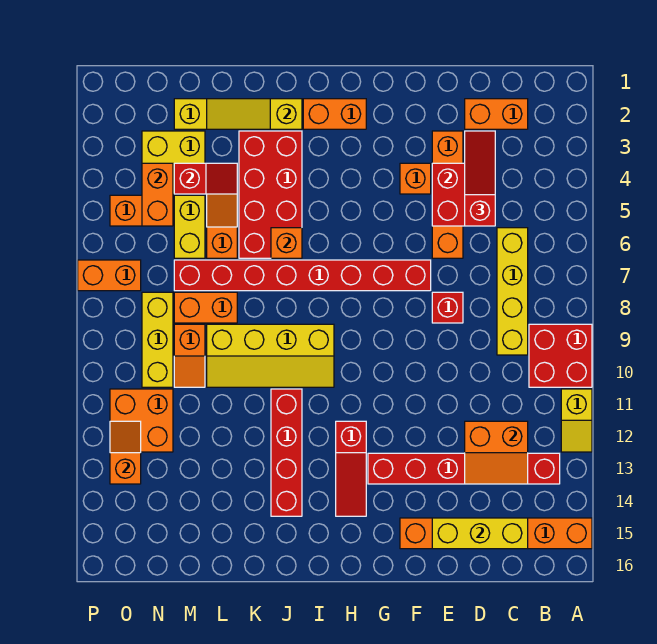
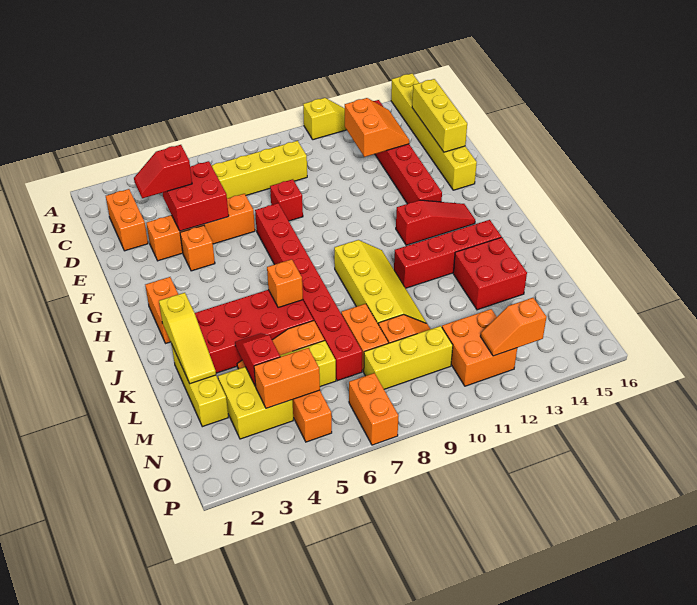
red 2x2 brick [529,324,592,387] -> red 2x2 brick moved to [453,237,527,310]
orange 1x6 brick [400,518,592,549] -> yellow 1x6 brick [391,73,477,190]
red 1x3 slope [465,131,495,226] -> red 1x2 slope [134,145,192,198]

